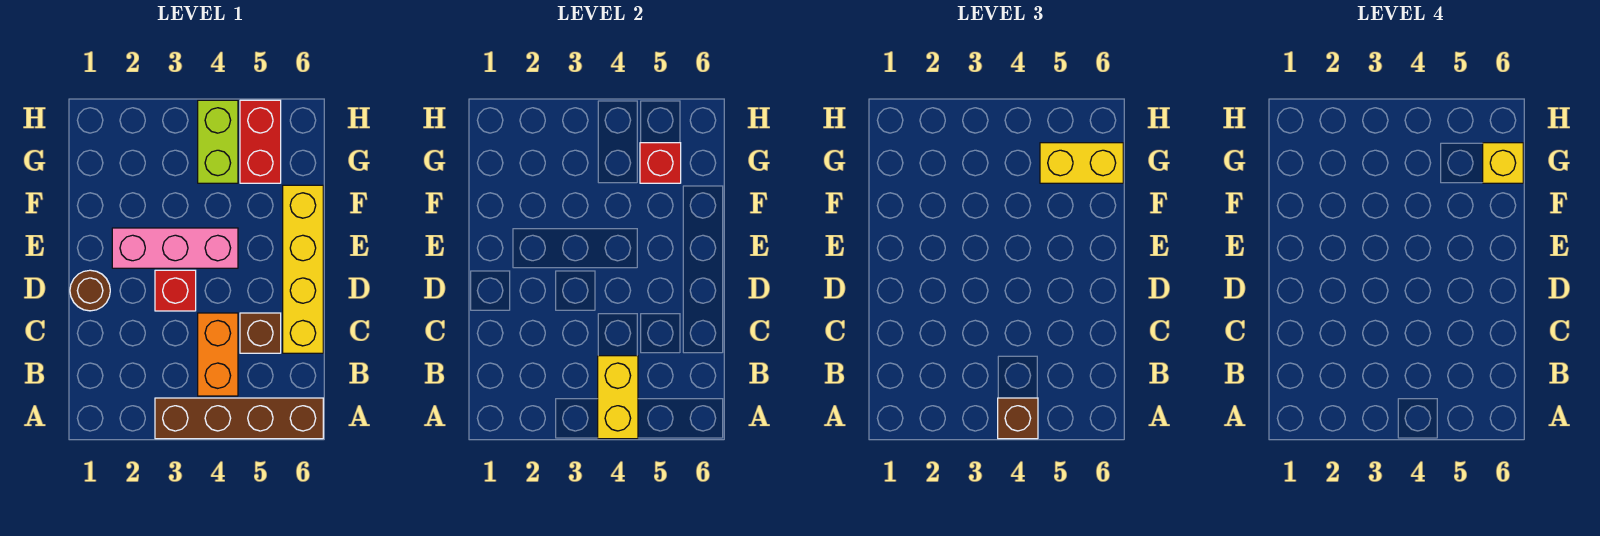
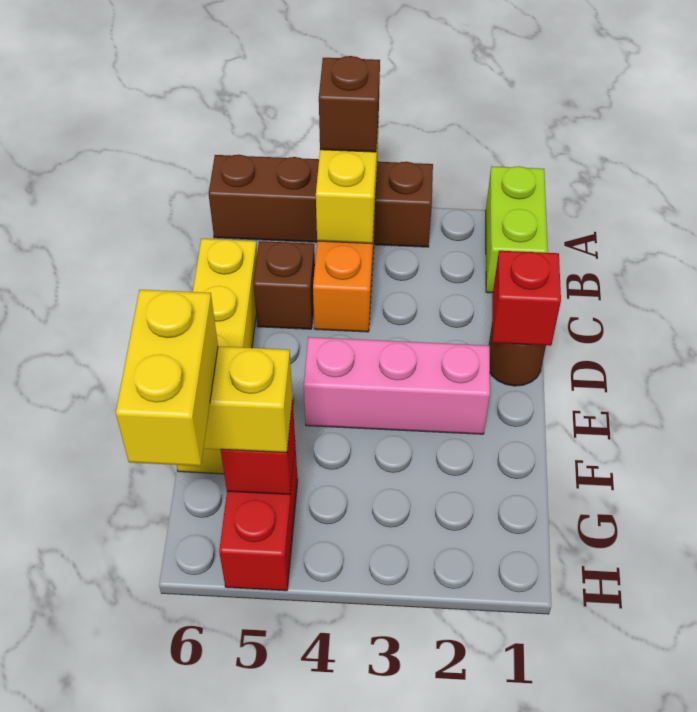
red 1x1 brick [155,270,196,311] -> red 1x1 brick moved to [492,251,561,346]
lime 1x2 brick [198,100,238,183] -> lime 1x2 brick moved to [486,166,548,293]
yellow 1x1 brick [1483,143,1523,183] -> yellow 1x2 brick [116,290,218,466]

